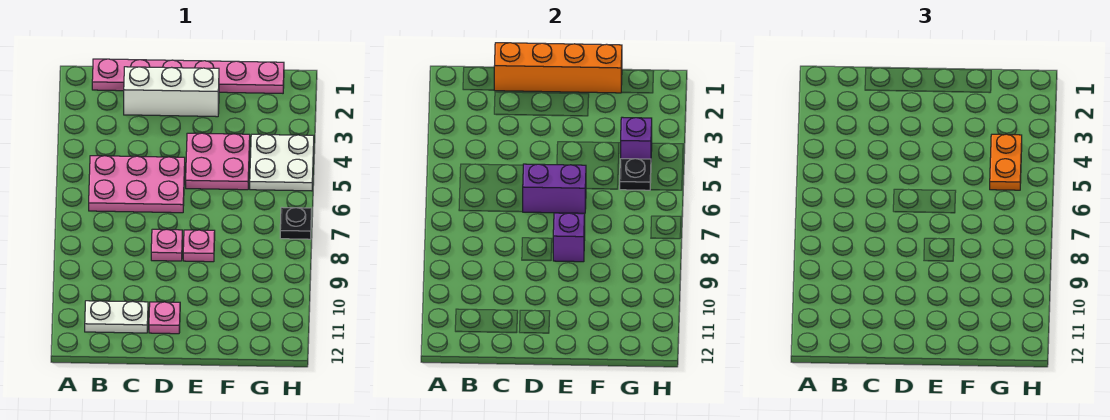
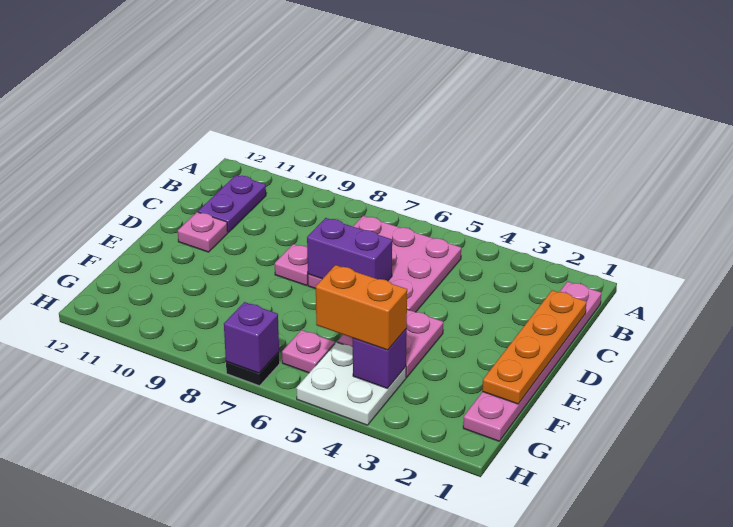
pink 2x3 plate [89,156,185,213] -> pink 3x3 plate [308,216,461,312]
white 1x2 plate [85,301,148,333] -> purple 1x2 plate [198,175,266,233]
orange 1x4 brick [494,43,622,93] -> orange 1x4 plate [482,290,587,404]
white 1x3 brick [124,67,219,117] -> none
purple 1x2 brick [523,164,586,213] -> purple 1x2 brick turned to [307,218,392,281]
pink 1x1 plate [183,230,215,262] -> pink 1x1 plate moved to [282,330,335,373]
purple 1x1 brick [553,213,585,262] -> purple 1x1 brick moved to [224,302,279,373]
orange 1x2 plate [990,134,1022,190] -> orange 1x2 brick [316,265,407,350]
black 1x1 plate [620,159,651,190] -> none

